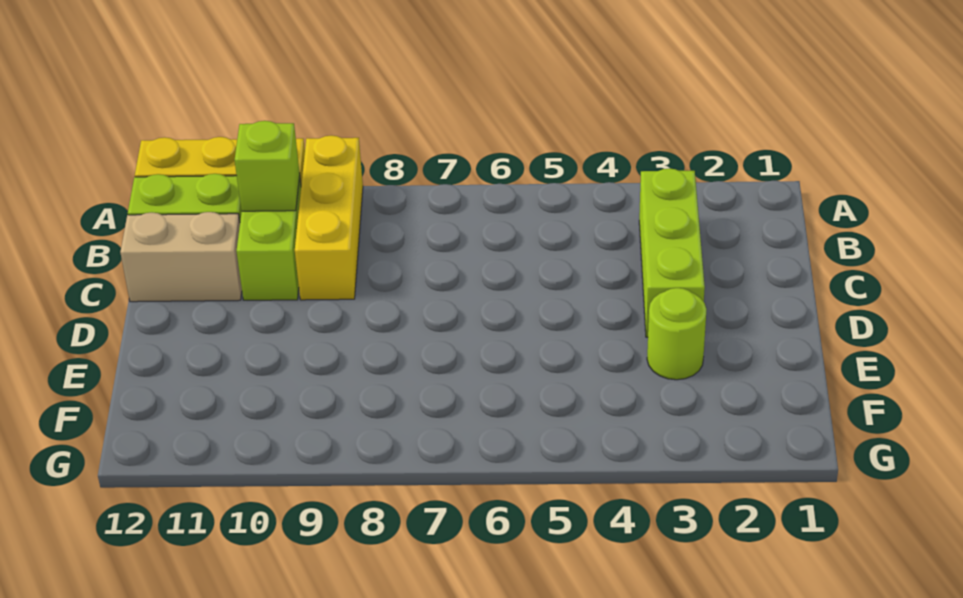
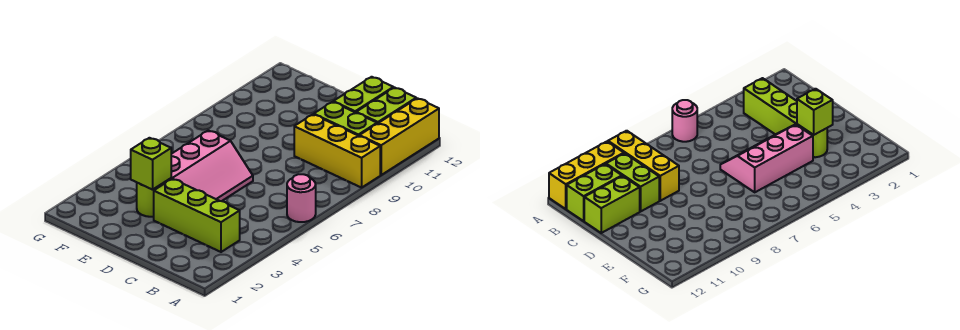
none -> pink 1x1 round brick [287,174,316,222]
lime 1x1 brick [235,121,300,211] -> lime 1x1 brick moved to [131,138,171,190]
tan 1x2 brick [120,212,242,302] -> lime 1x2 brick [333,77,393,113]
none -> pink 2x3 slope [165,130,253,201]

